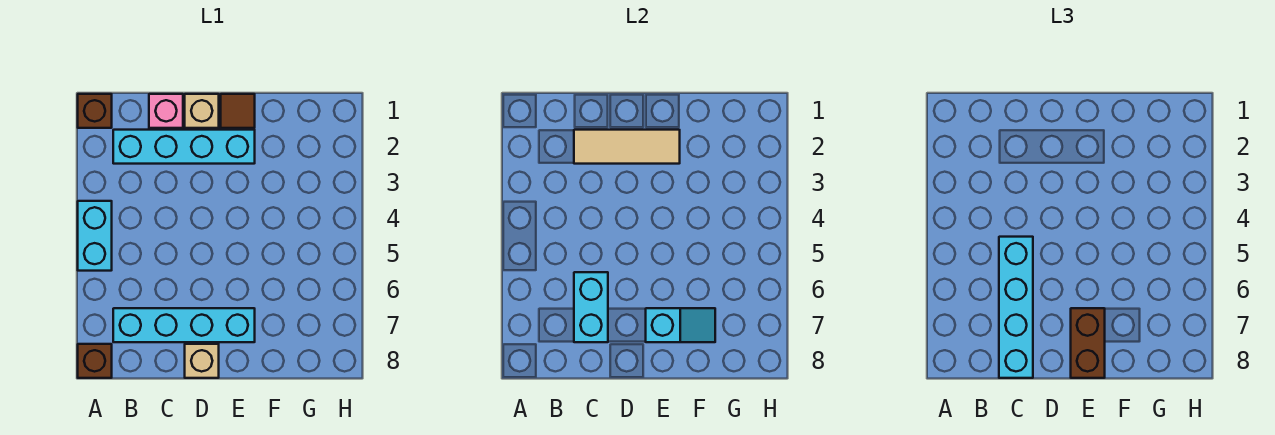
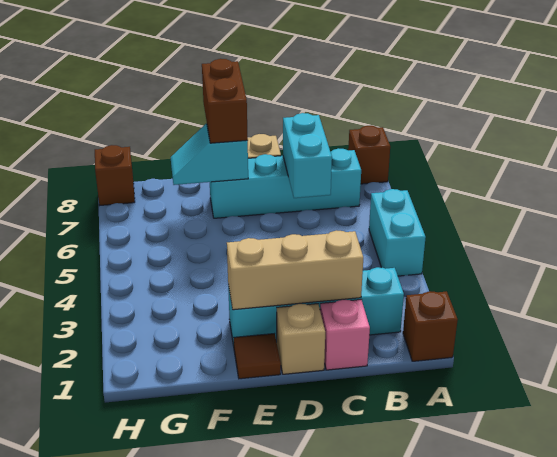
tan 1x3 tile [574,130,680,164] -> tan 1x3 brick [227,230,363,310]
cyan 1x4 brick [999,237,1033,378] -> none
none -> brown 1x1 brick [95,145,135,205]

